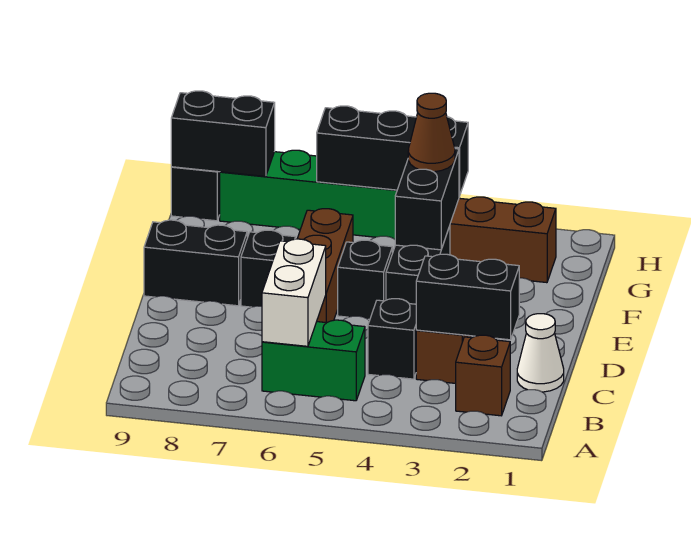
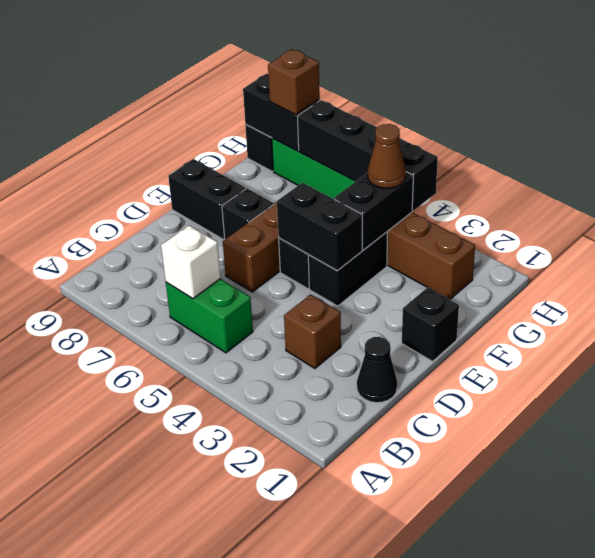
brown 1x1 brick [456,335,510,416] -> brown 1x1 brick moved to [268,49,320,115]
white 1x2 brick [262,239,326,346] -> white 1x1 brick [161,225,221,299]
white 1x1 cone [517,314,564,392] -> black 1x1 cone [357,337,397,403]
black 1x2 brick [416,254,519,340] -> black 1x2 brick moved to [277,183,362,271]
black 1x1 brick [368,299,416,379] -> black 1x1 brick moved to [402,288,459,361]
black 1x3 brick [317,106,468,196] -> black 1x4 brick [297,100,438,211]

